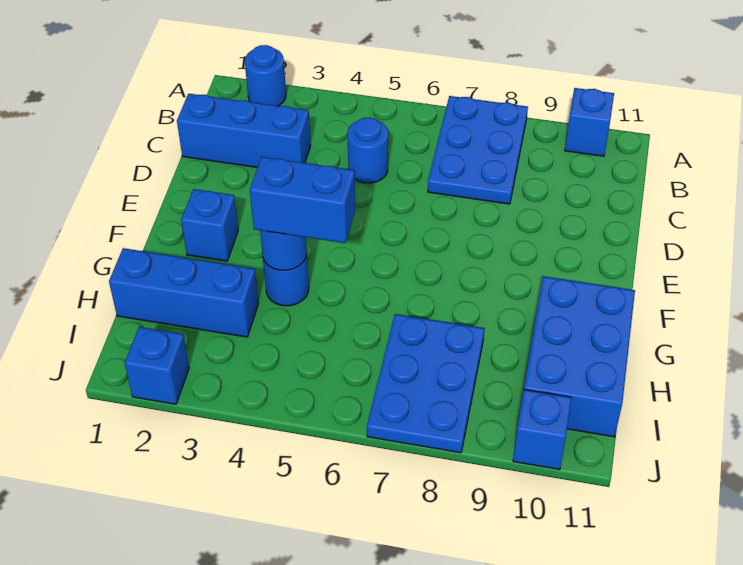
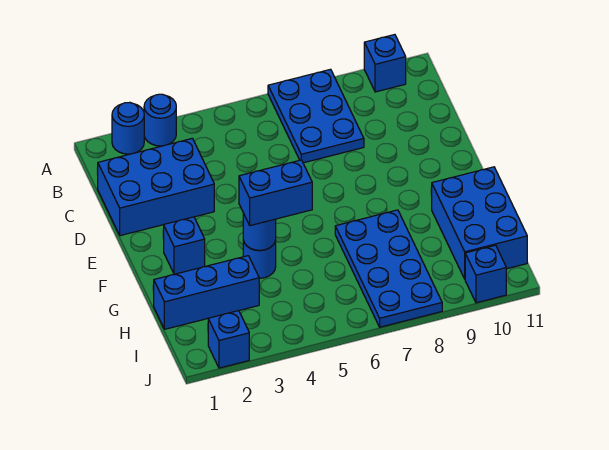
blue 1x3 brick [177,94,311,167] -> blue 2x3 brick [97,138,214,236]
blue 1x1 round brick [347,118,388,183] -> blue 1x1 round brick moved to [144,94,176,146]
blue 2x3 plate [367,314,485,453] -> blue 2x4 plate [335,210,442,327]

